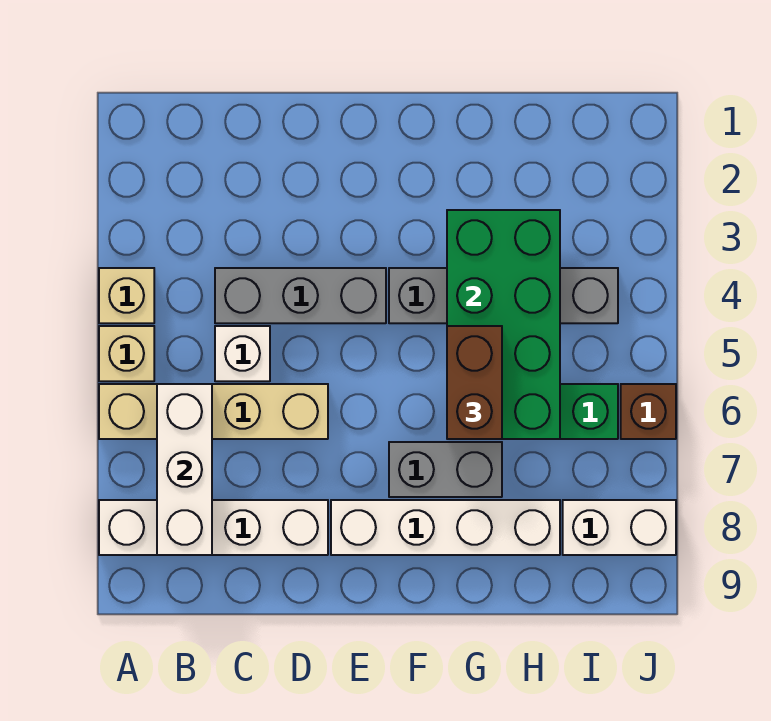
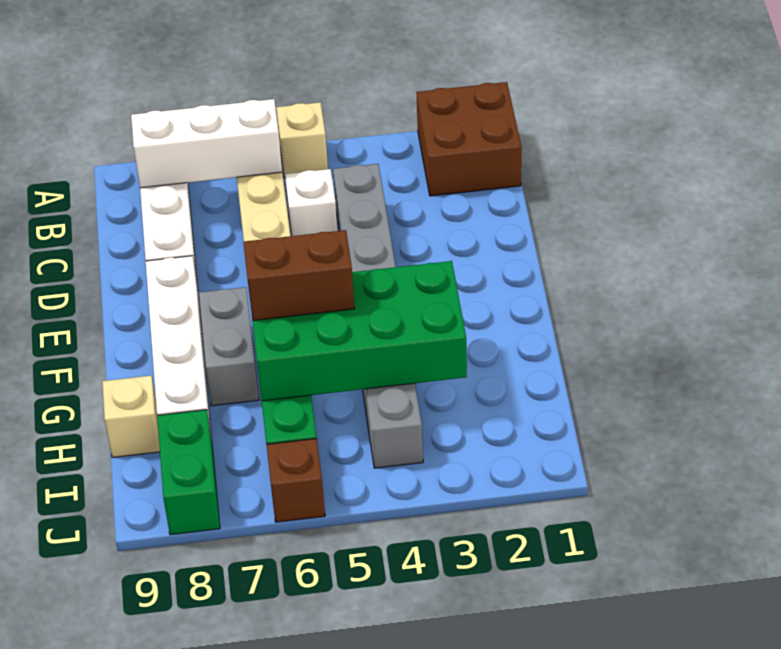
none -> brown 2x2 brick [416,82,521,196]
tan 1x1 brick [99,268,154,323] -> tan 1x1 brick moved to [102,376,160,457]
white 1x2 brick [563,500,676,555] -> green 1x2 brick [157,410,220,535]

